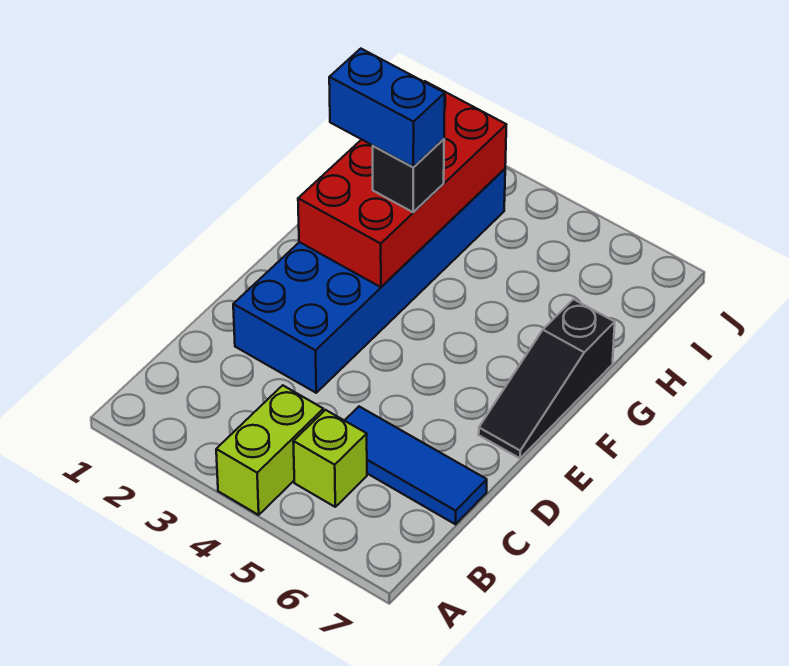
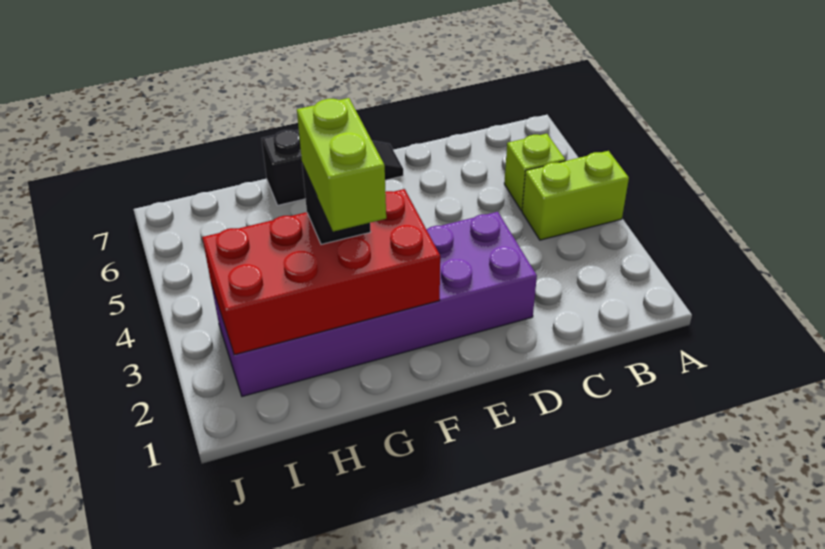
blue 1x3 tile [344,407,487,524] -> none
blue 2x6 brick [233,169,505,393] -> purple 2x6 brick [211,212,537,396]
blue 1x2 brick [329,49,445,167] -> lime 1x2 brick [297,98,386,232]

